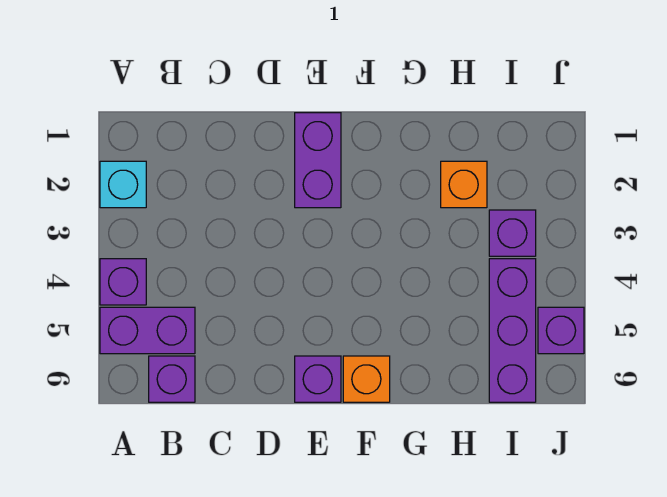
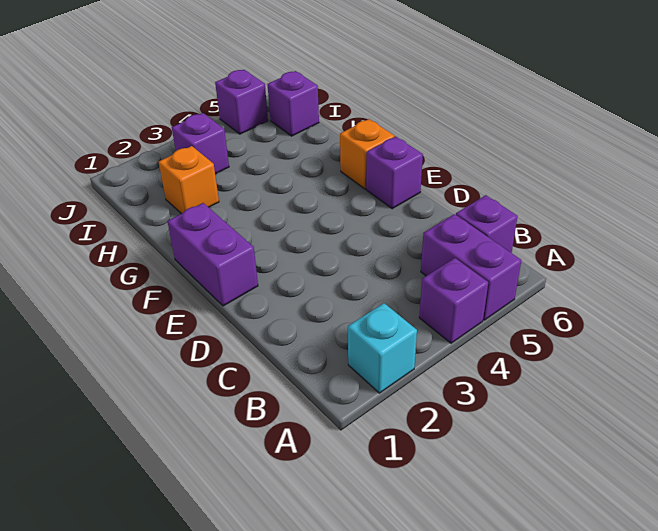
purple 1x2 brick [295,113,341,208] -> purple 1x2 brick turned to [167,203,258,306]
purple 1x3 brick [489,259,536,402] -> purple 1x1 brick [267,71,319,136]

